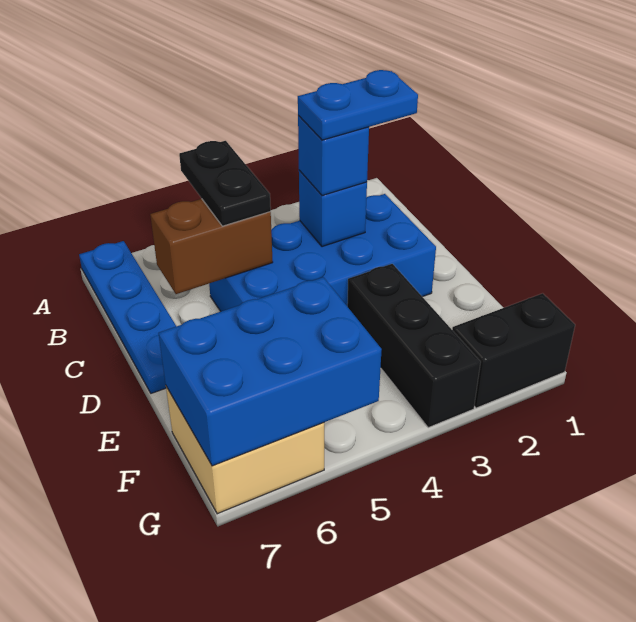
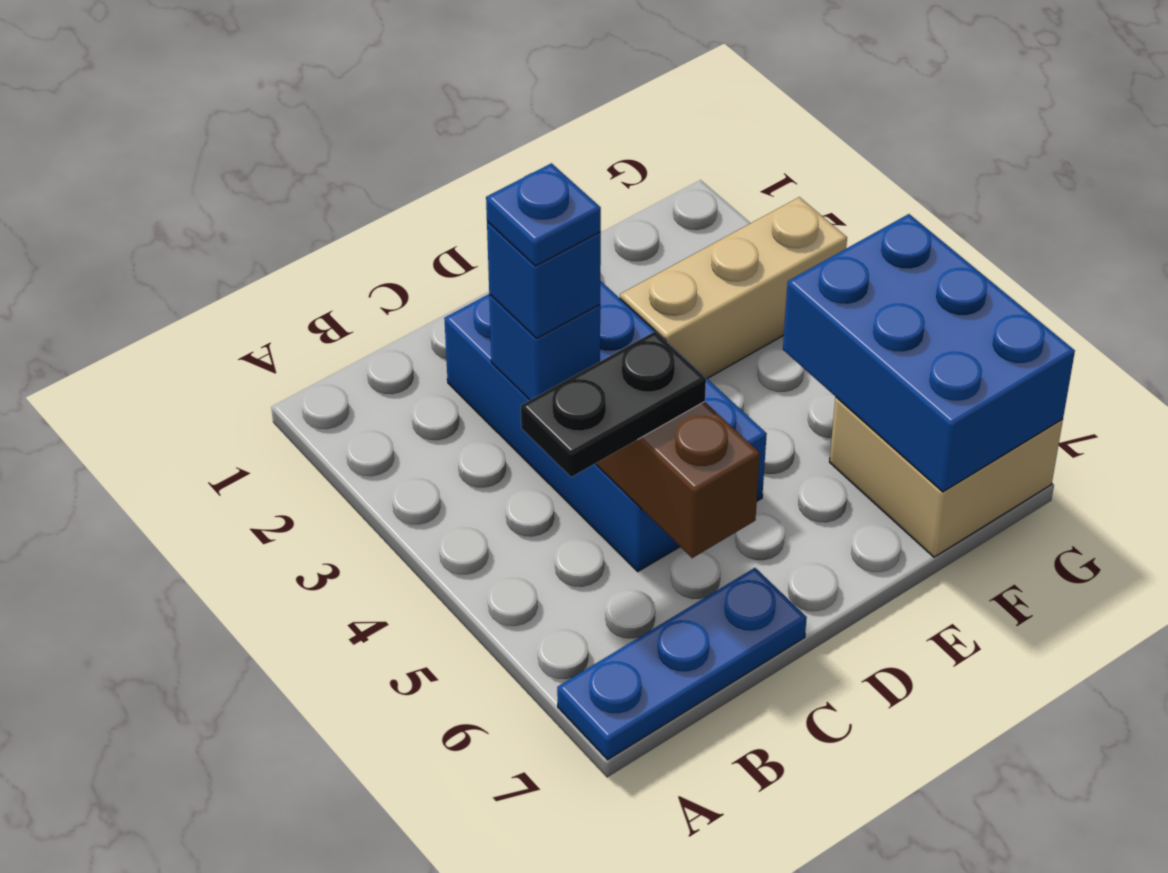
blue 1x4 plate [79,241,176,393] -> blue 1x3 plate [557,568,807,760]
blue 1x2 plate [298,70,418,140] -> blue 1x1 plate [486,163,601,266]
black 1x3 brick [347,264,481,428] -> tan 1x3 brick [620,197,847,378]
black 1x2 brick [452,293,575,408] -> none

